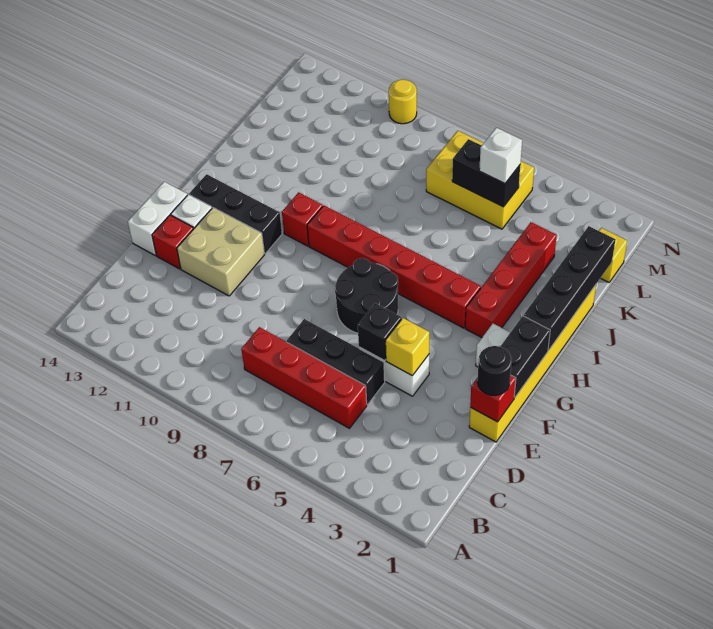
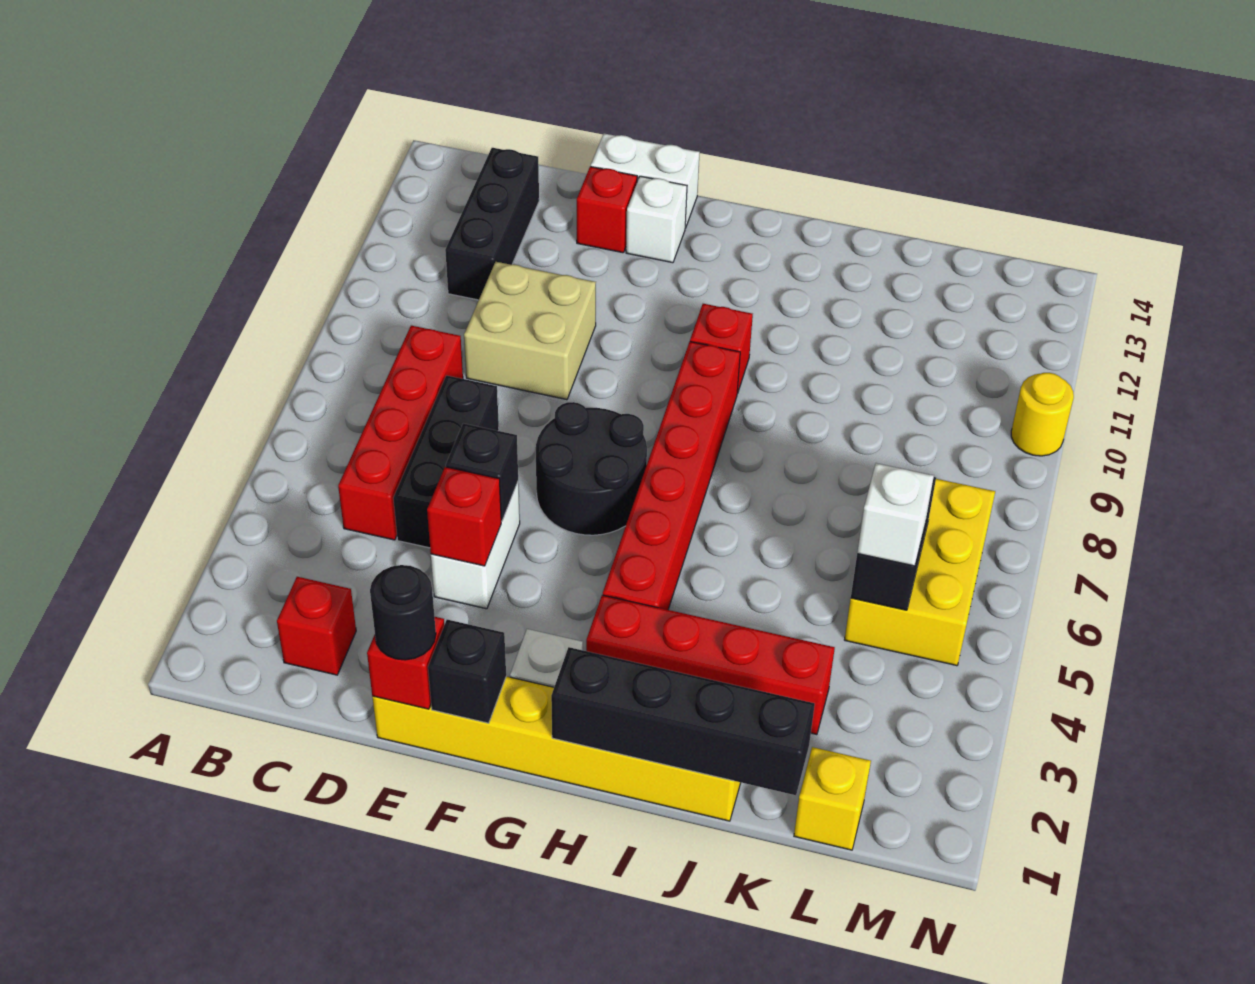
none -> red 1x1 brick [277,577,356,675]
yellow 1x1 brick [385,318,430,376] -> red 1x1 brick [427,467,501,566]
tan 2x2 brick [177,208,264,296] -> tan 2x2 brick moved to [464,262,596,400]
black 1x2 brick [500,316,550,397] -> black 1x1 brick [428,620,506,723]
black 1x3 brick [189,174,282,253] -> black 1x3 brick moved to [445,148,539,300]

